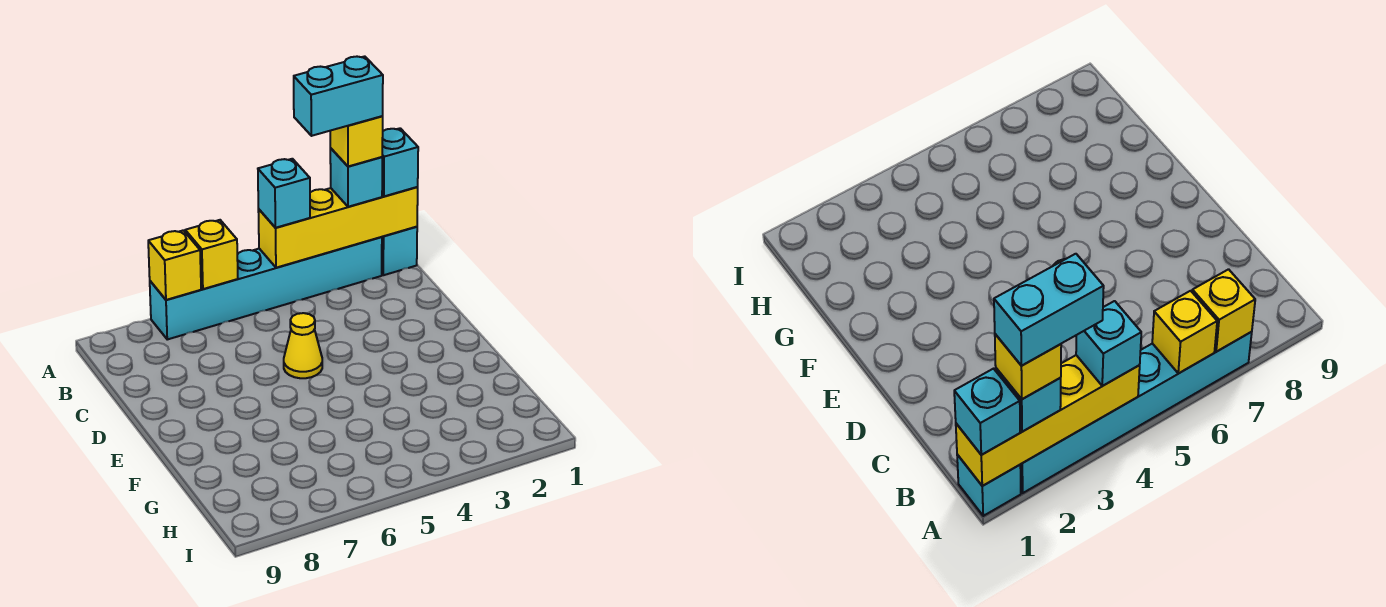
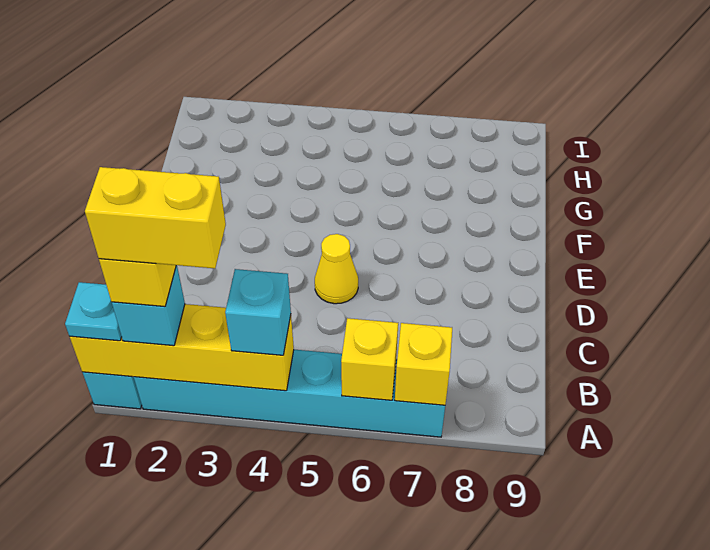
cyan 1x1 brick [382,128,418,196] -> cyan 1x1 plate [65,282,122,341]
cyan 1x2 brick [294,56,383,136] -> yellow 1x2 brick [85,167,226,269]

